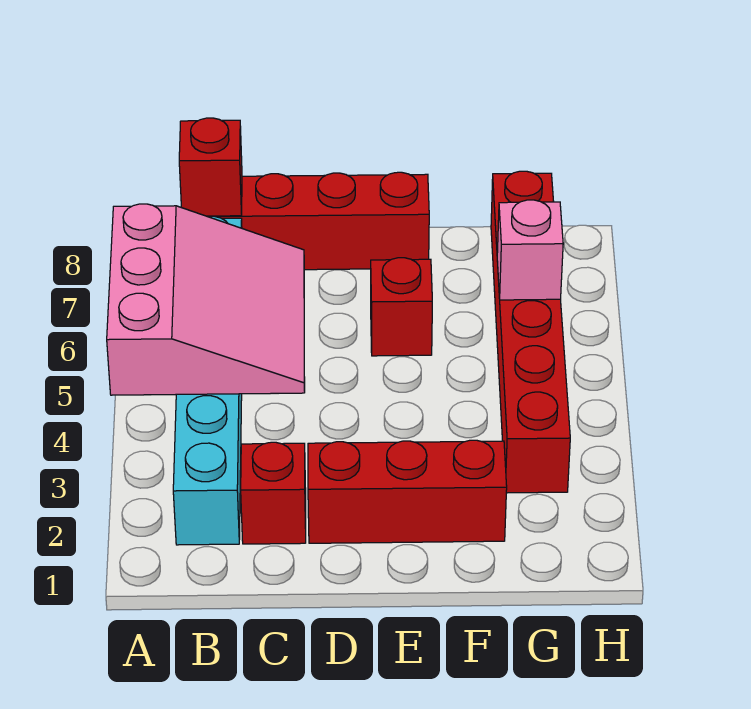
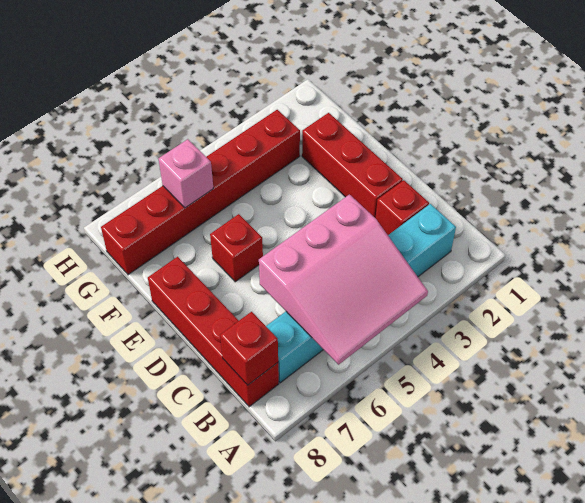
pink 3x3 slope [107,204,305,395] -> pink 3x3 slope turned to [259,195,428,365]

